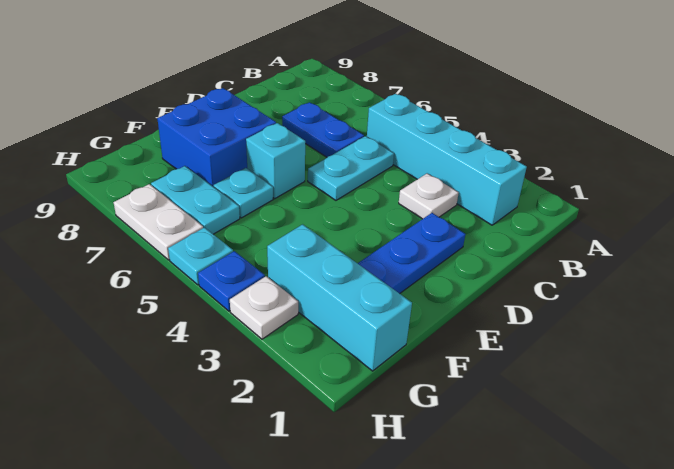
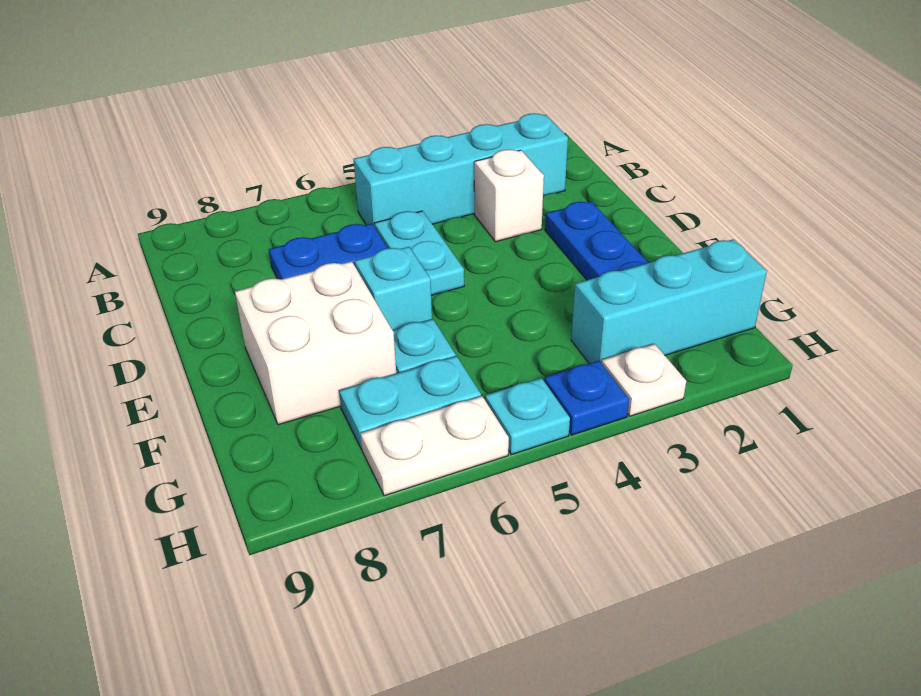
white 1x1 plate [399,173,459,219] -> white 1x1 brick [474,150,544,242]
blue 2x2 brick [157,88,276,187] -> white 2x2 brick [235,261,396,425]

